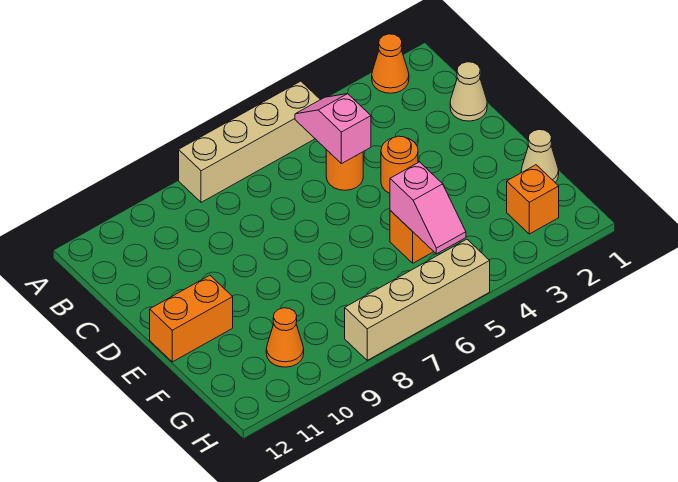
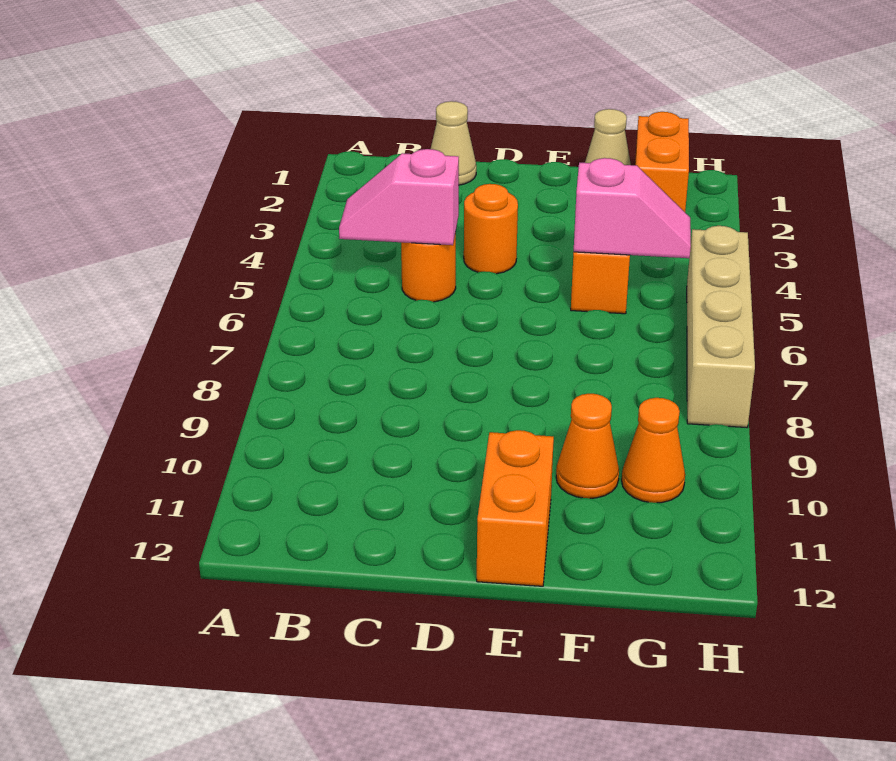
orange 1x1 cone [372,34,409,93] -> orange 1x1 cone moved to [556,394,619,498]
tan 1x4 brick [179,81,320,202] -> none
orange 1x1 brick [507,165,559,234] -> orange 1x2 brick [635,112,689,212]

